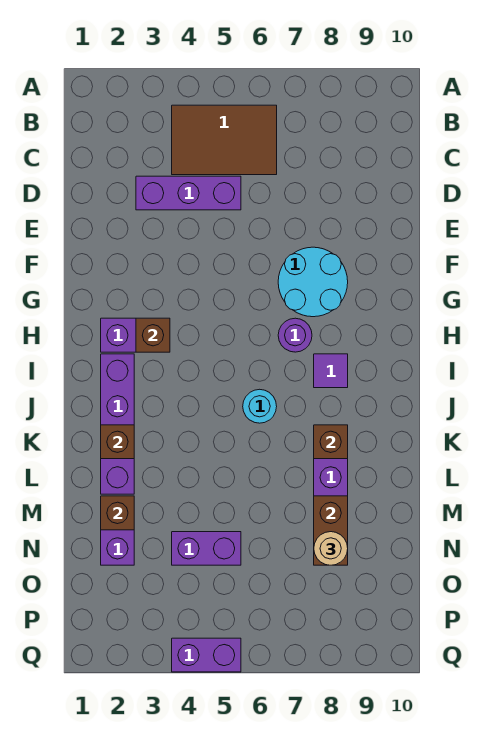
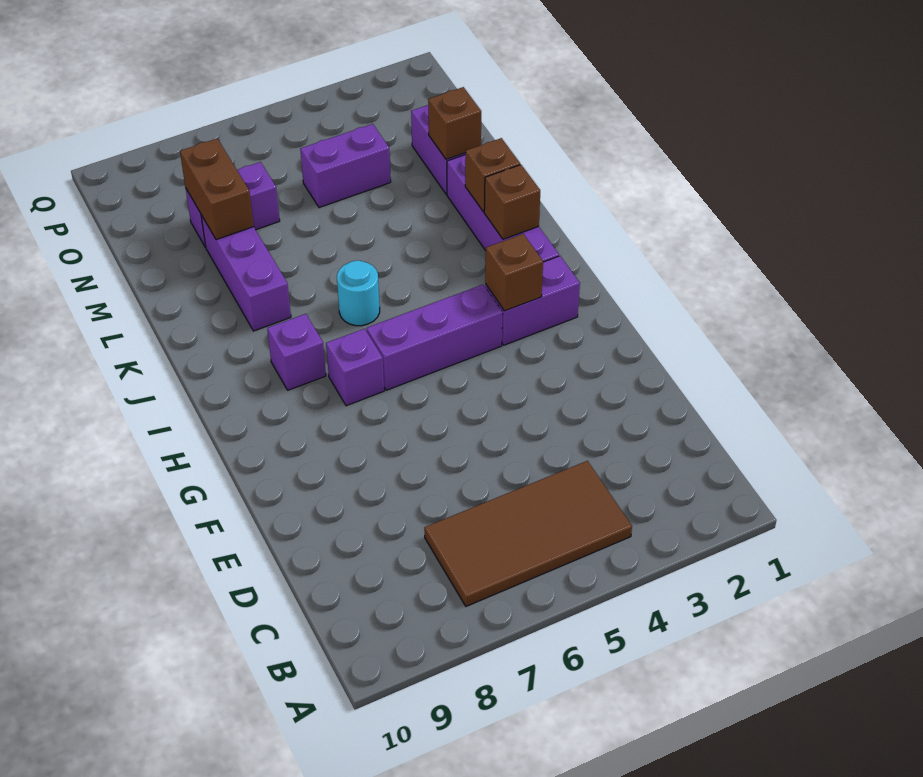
brown 2x3 tile [172,105,277,175] -> brown 2x4 tile [424,461,632,606]
purple 1x3 brick [136,176,241,210] -> purple 1x3 brick moved to [367,284,503,390]
cyan 2x2 round brick [278,247,348,317] -> none
purple 1x1 round brick [278,318,312,352] -> purple 1x1 brick [326,329,384,406]
purple 1x1 tile [314,354,348,388] -> purple 1x1 brick [267,314,326,390]
brown 1x1 brick [314,425,348,459] -> brown 1x1 brick moved to [484,165,540,239]
tan 1x1 round brick [314,532,348,565] -> none
purple 1x2 brick [172,638,241,672] -> purple 1x2 brick moved to [186,162,280,247]

